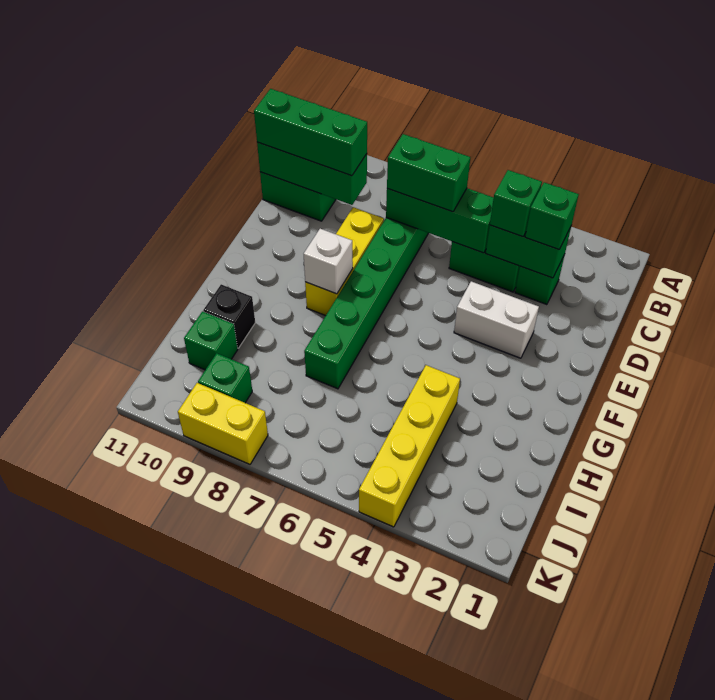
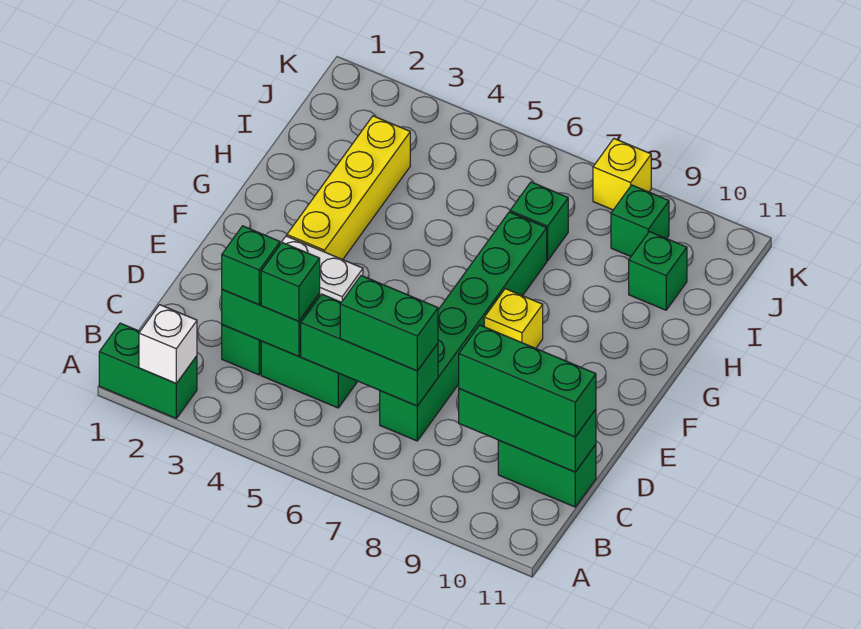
none -> green 1x2 brick [99,323,197,418]
yellow 1x3 brick [305,207,384,316] -> yellow 1x1 brick [484,289,543,348]
white 1x1 brick [304,229,353,294] -> white 1x1 brick moved to [139,305,197,383]
yellow 1x4 brick [359,365,460,527] -> yellow 1x4 brick moved to [287,116,410,260]
black 1x1 brick [203,284,255,348] -> none
none -> green 1x1 brick [510,182,568,261]
yellow 1x2 brick [178,383,268,464] -> yellow 1x1 brick [593,139,651,210]

